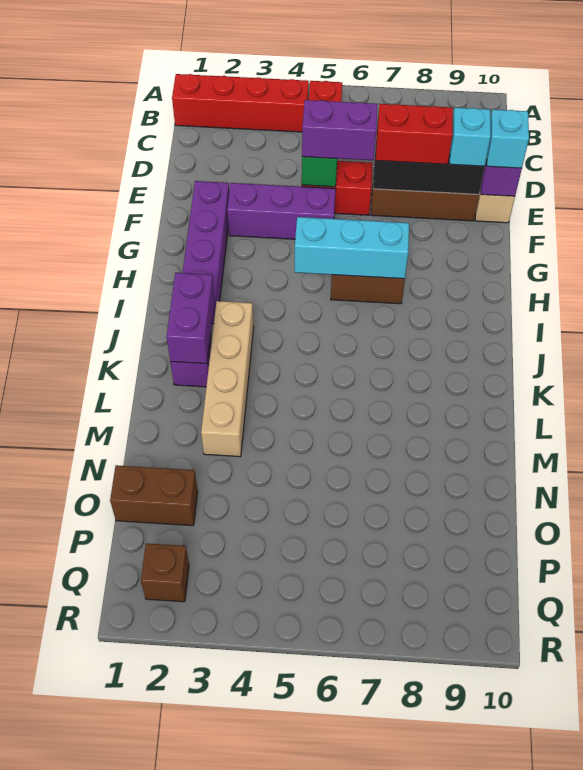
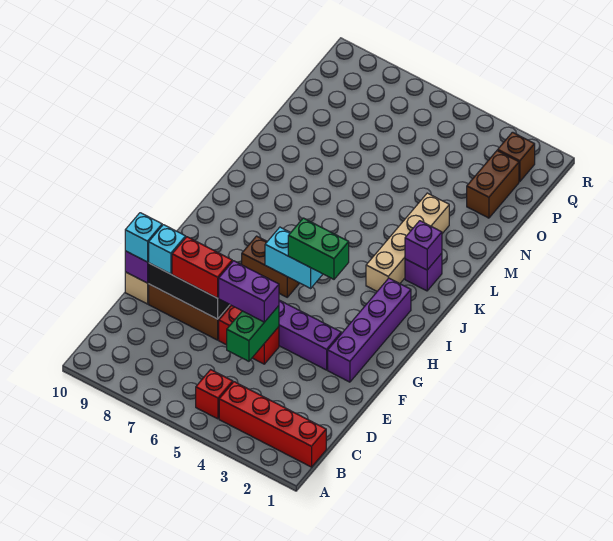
none -> green 1x2 brick [288,218,349,279]
cyan 1x3 brick [295,217,409,279] -> cyan 1x2 brick [265,227,323,288]
purple 1x2 brick [166,273,215,364] -> purple 1x1 brick [405,221,442,270]
brown 1x2 brick [110,465,198,526] -> brown 1x2 brick turned to [467,151,519,218]

